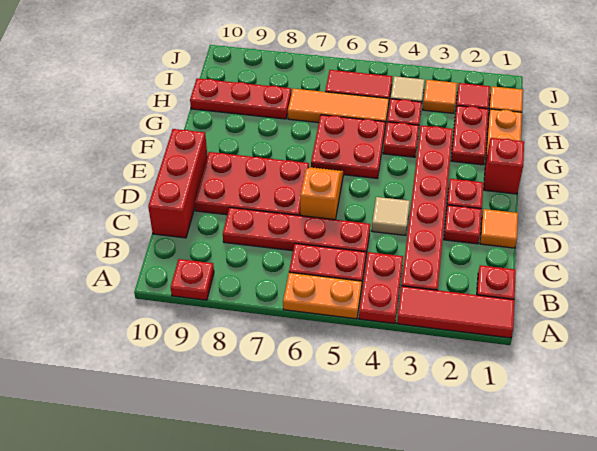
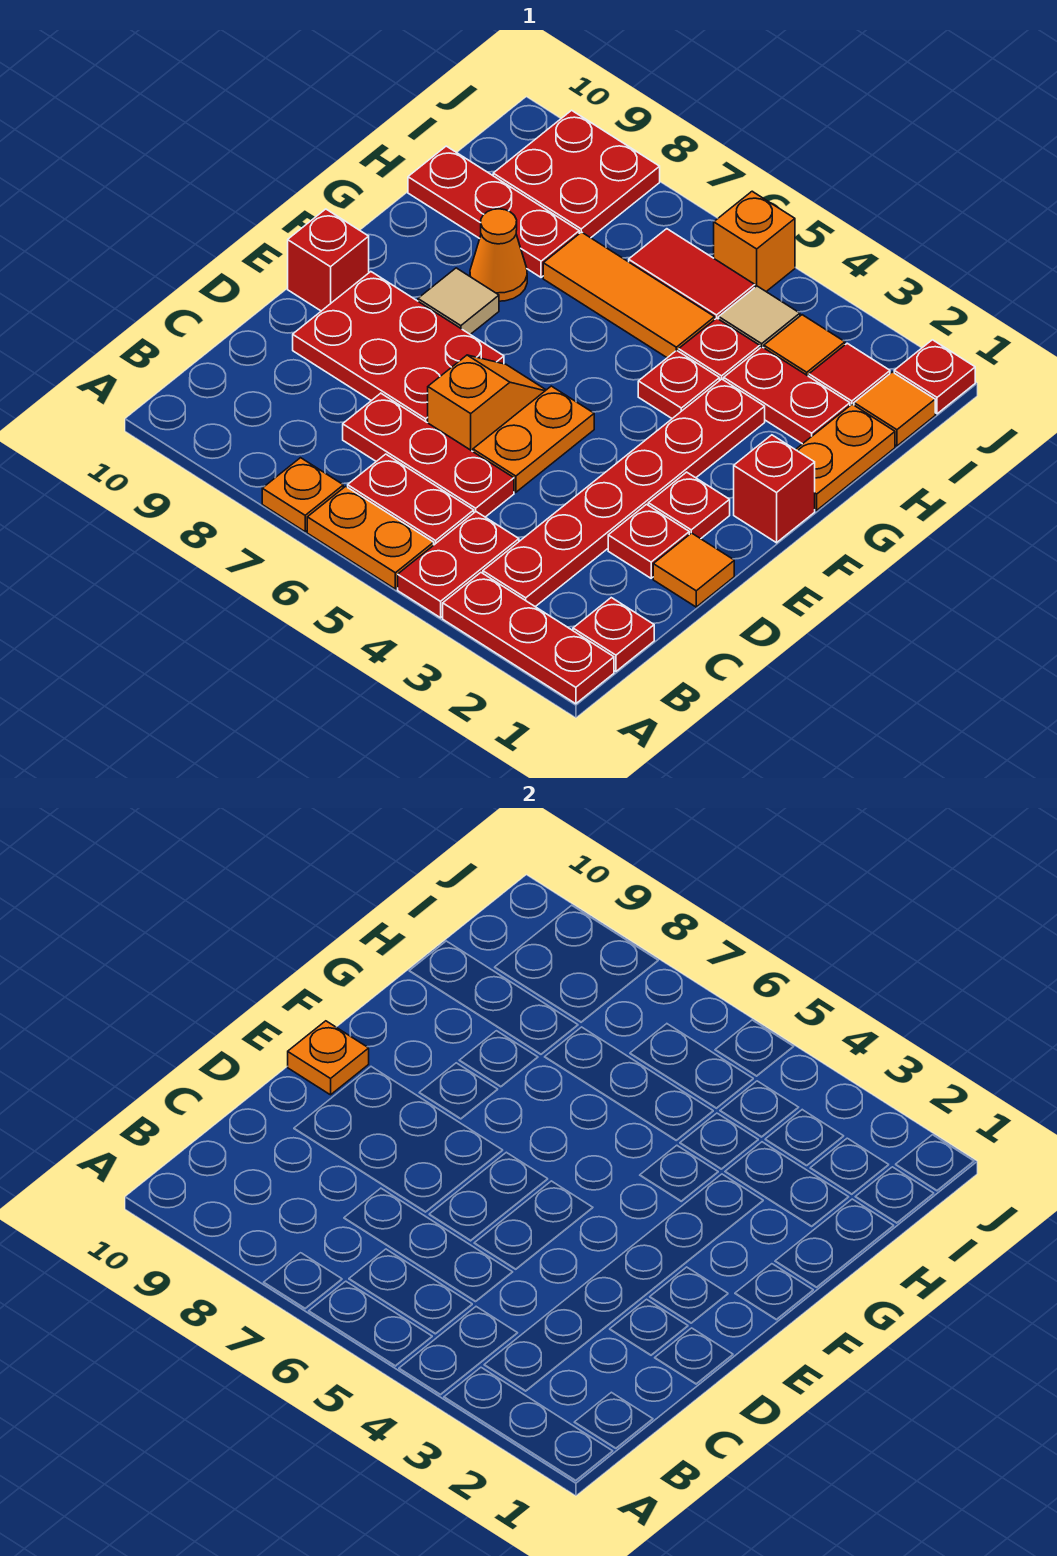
red 1x3 tile [397,286,514,338] -> red 1x3 plate [443,573,614,704]
none -> orange 1x1 plate [262,458,343,532]
red 1x1 plate [171,259,214,300] -> red 1x1 plate moved to [894,340,975,414]
red 1x4 plate [223,207,370,255] -> red 1x3 plate [343,393,514,517]
red 1x3 brick [148,129,207,238] -> red 1x1 brick [288,209,369,311]
tan 1x1 tile [372,197,410,235] -> tan 1x1 tile moved to [418,268,499,334]
none -> orange 1x2 plate [473,386,594,492]
none -> orange 1x1 plate [288,1021,369,1095]
red 2x2 plate [311,115,385,178] -> red 2x2 plate moved to [493,110,660,238]
red 1x2 plate [451,106,488,165] -> red 1x2 plate turned to [724,347,850,444]
none -> orange 1x1 cone [470,209,527,301]
none -> orange 1x1 brick [714,191,795,291]

